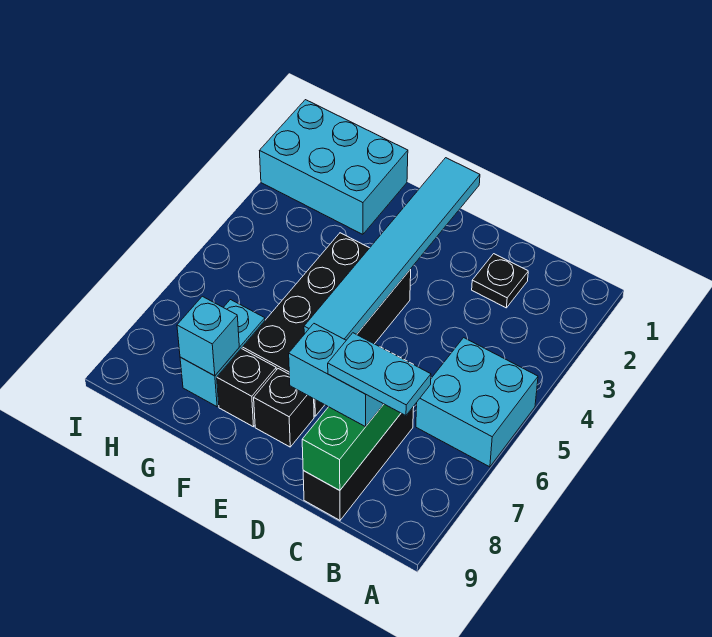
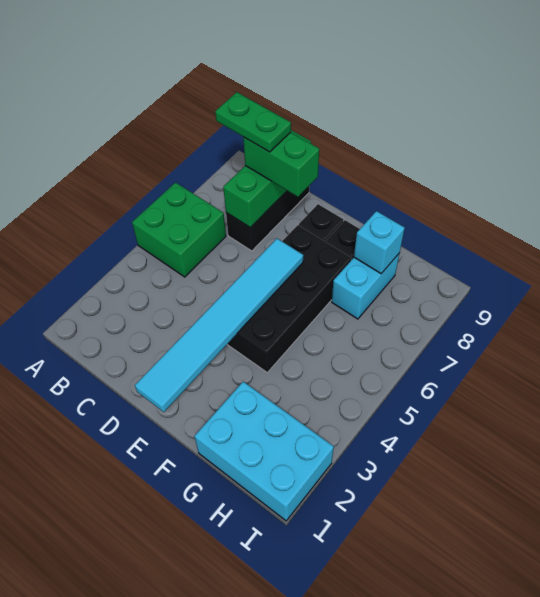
cyan 2x2 brick [416,338,538,467] -> green 2x2 brick [132,183,226,277]
cyan 1x2 plate [328,333,431,416] -> green 1x2 plate [215,92,291,152]
black 1x1 plate [472,254,528,308] -> none
cyan 1x2 brick [289,324,383,427] -> green 1x2 brick [243,132,319,197]

